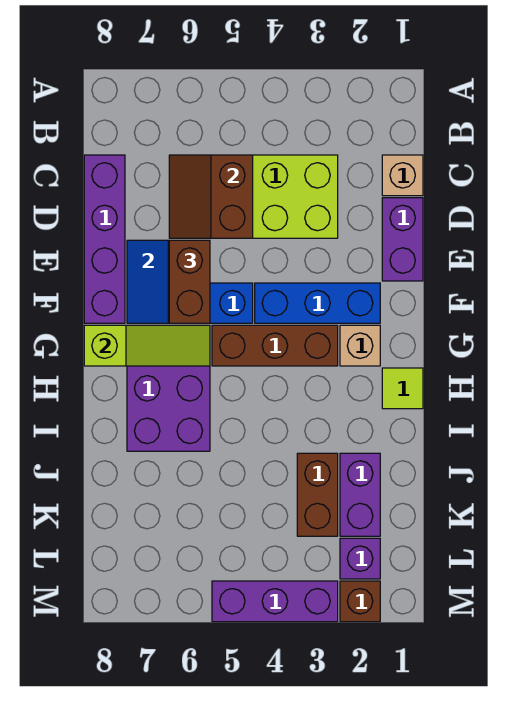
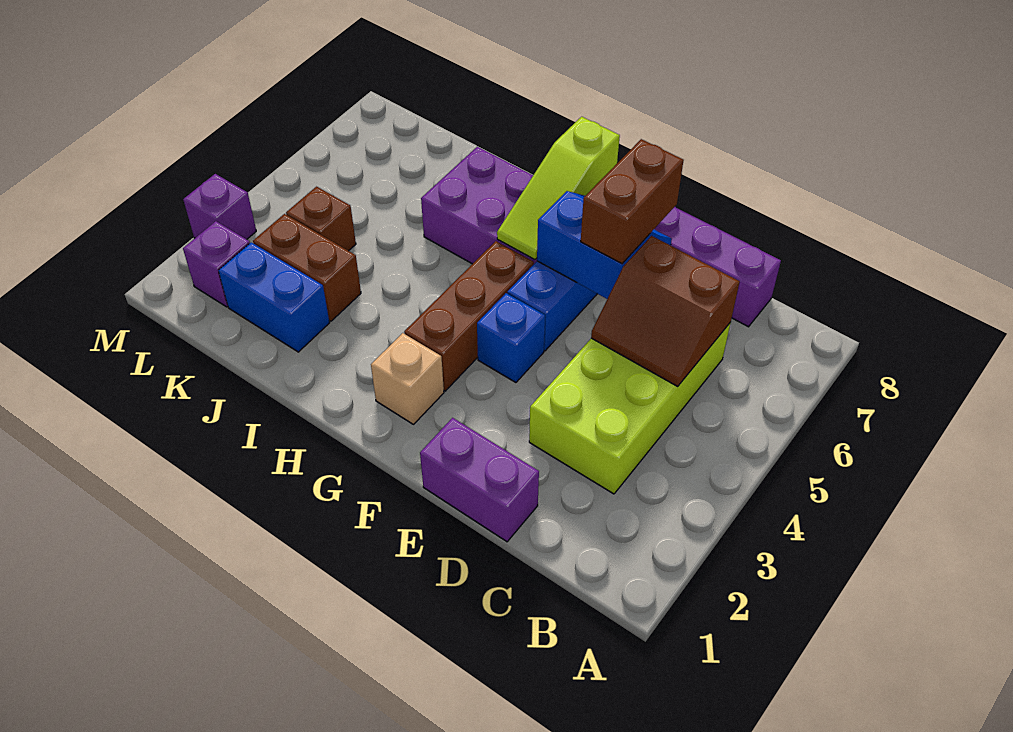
tan 1x1 brick [382,155,423,196] -> none
brown 2x2 slope [169,155,253,238] -> brown 2x2 slope turned to [591,236,740,387]
brown 1x2 brick [169,240,210,323] -> brown 1x2 brick turned to [581,139,684,264]
blue 1x3 brick [255,283,380,323] -> blue 1x1 brick [477,293,545,382]
lime 1x1 tile [382,368,423,409] -> none
purple 1x2 brick [340,453,380,536] -> blue 1x2 brick [218,242,329,352]
brown 1x1 brick [340,581,380,622] -> brown 1x1 brick moved to [286,187,356,251]
purple 1x3 brick [212,581,338,622] -> purple 1x1 brick [183,174,256,239]

